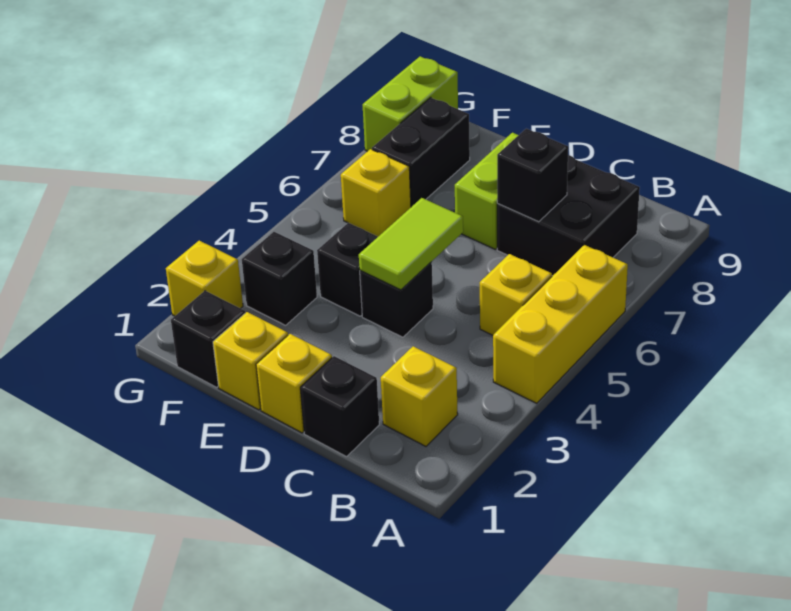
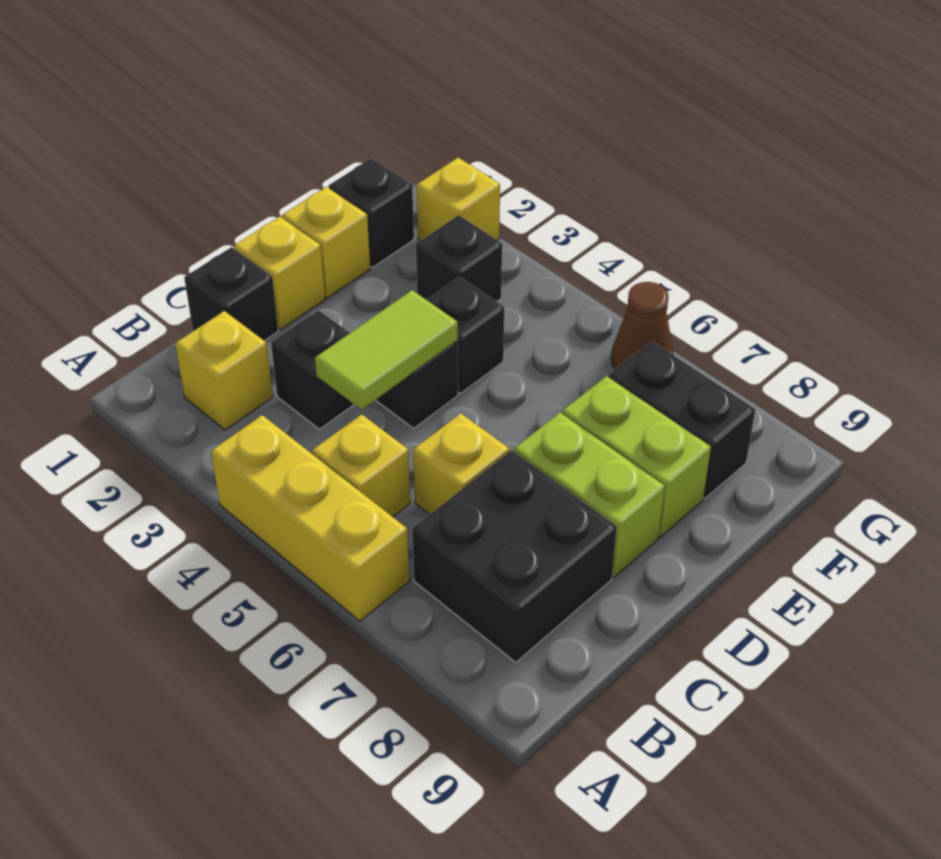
black 1x1 brick [497,129,568,222] -> black 1x1 brick moved to [271,310,354,429]
lime 1x2 tile [359,198,463,290] -> lime 1x2 tile turned to [315,290,458,410]
yellow 1x1 brick [341,149,411,236] -> yellow 1x1 brick moved to [413,413,509,514]
none -> brown 1x1 cone [611,282,674,369]
lime 1x2 brick [363,56,458,151] -> lime 1x2 brick moved to [562,376,711,537]

